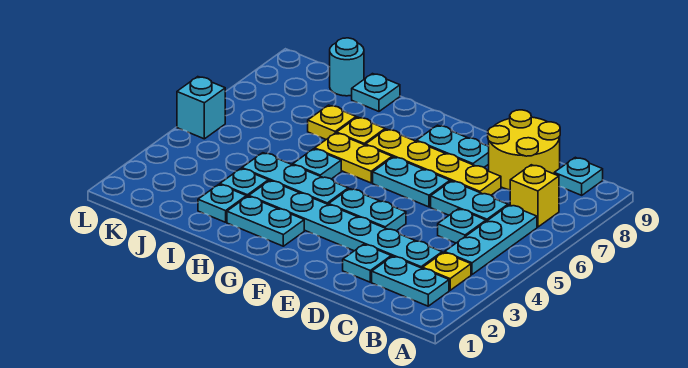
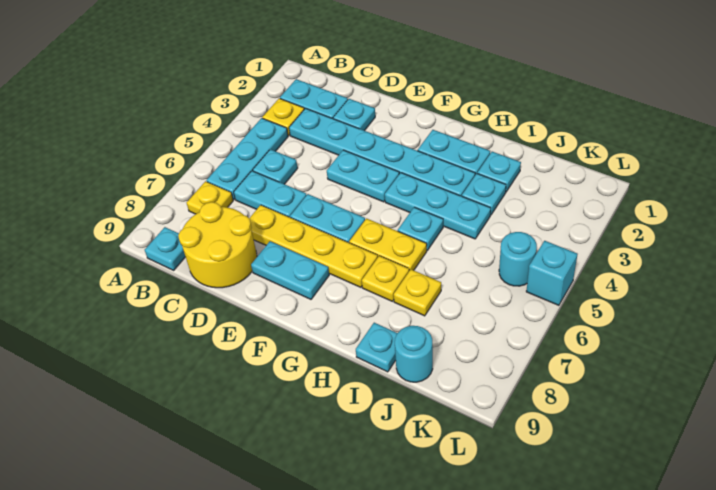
yellow 1x1 brick [510,165,559,227] -> yellow 1x1 plate [186,181,233,214]
none -> cyan 1x1 round brick [499,232,537,286]

